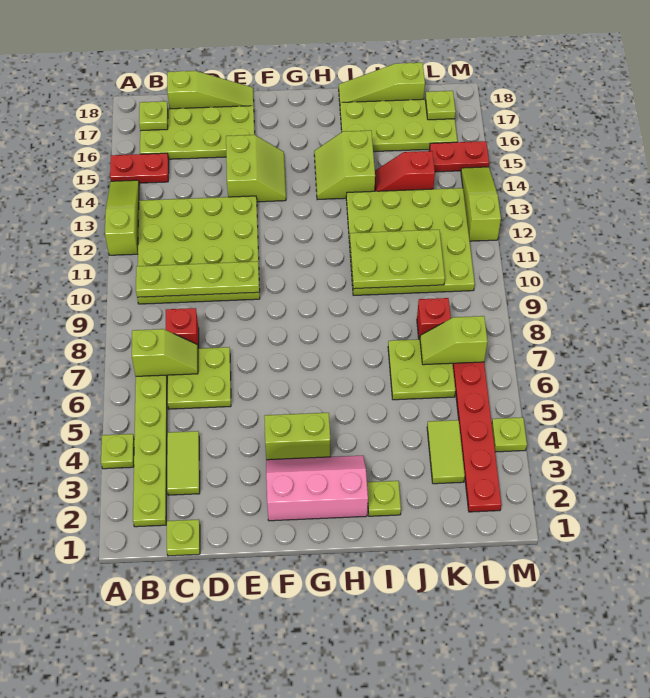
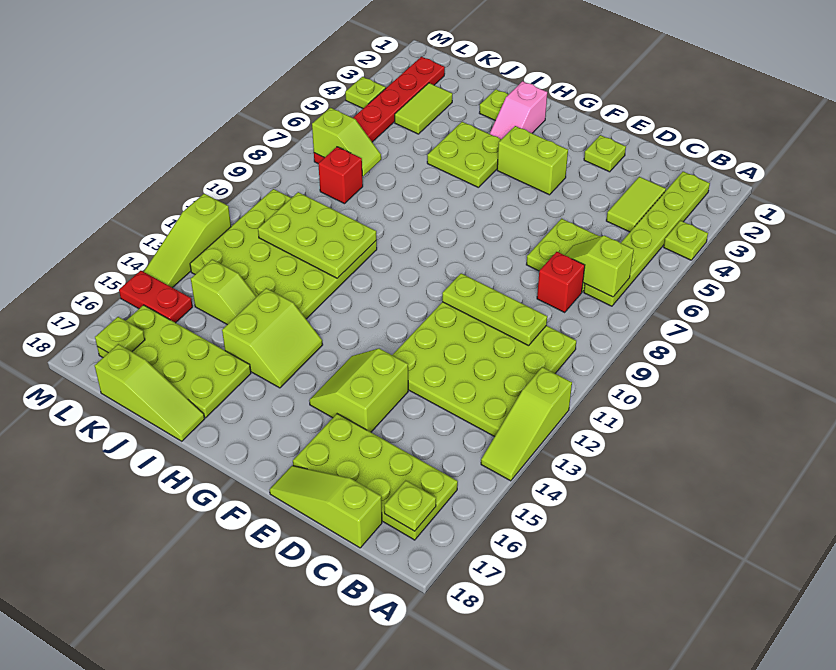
red 1x2 plate [110,153,169,183] -> none
lime 1x4 plate [136,261,259,297] -> lime 1x3 plate [442,273,547,346]
lime 1x1 plate [167,520,200,556] -> lime 1x1 plate moved to [584,135,626,172]
pink 2x3 slope [266,456,368,521] -> pink 1x2 slope [490,81,547,139]
lime 2x2 plate [388,339,455,400] -> lime 2x2 plate moved to [427,122,501,187]
red 1x2 slope [375,151,435,191] -> lime 1x2 slope [191,259,256,325]

